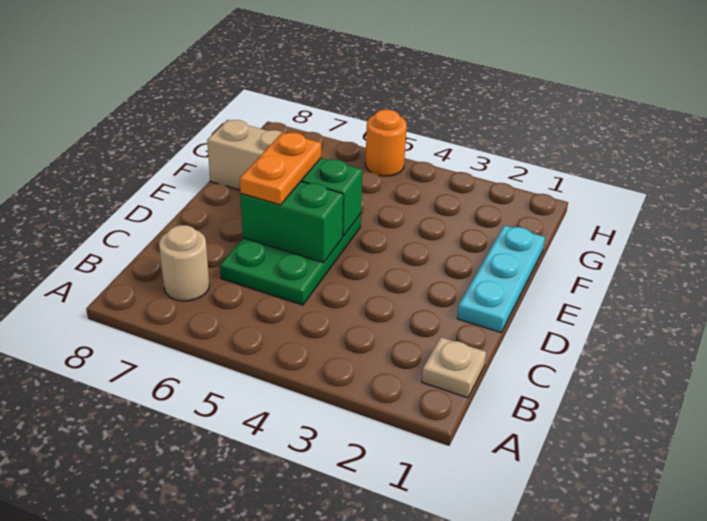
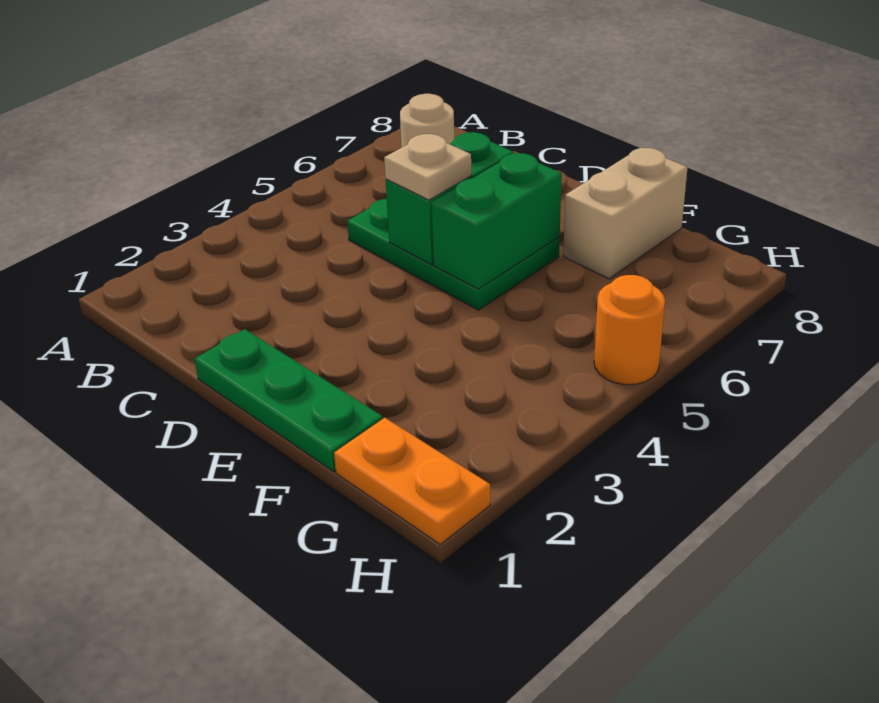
tan 1x1 plate [422,337,486,398] -> tan 1x1 plate moved to [384,134,471,200]
cyan 1x3 plate [457,225,545,332] -> green 1x3 plate [194,329,383,472]
orange 1x2 plate [240,132,321,205] -> orange 1x2 plate moved to [334,418,490,544]

